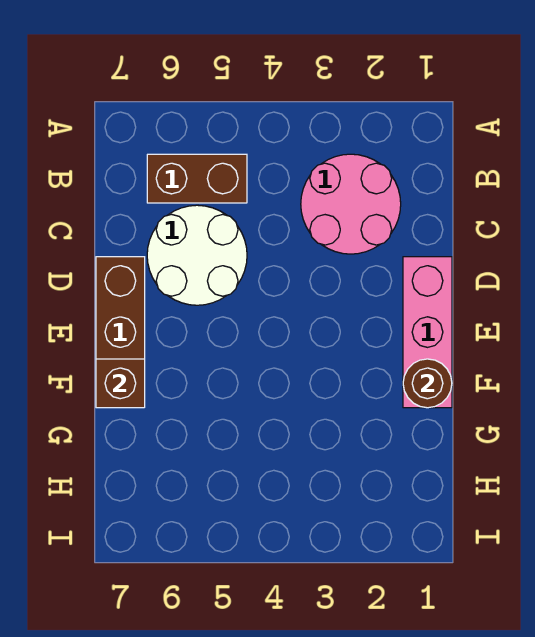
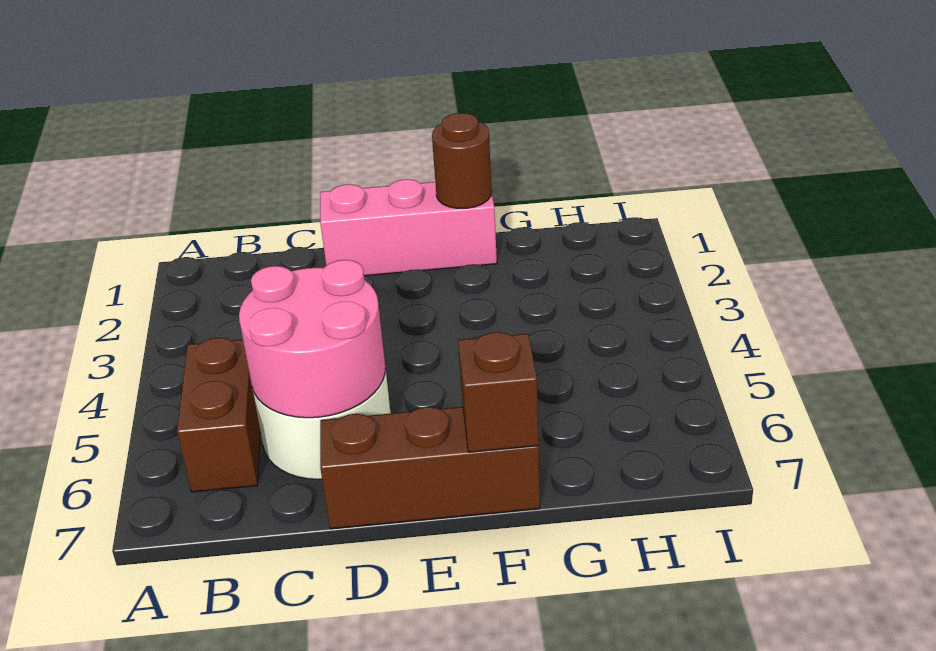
pink 2x2 round brick [301,154,401,254] -> pink 2x2 round brick moved to [239,260,385,418]

